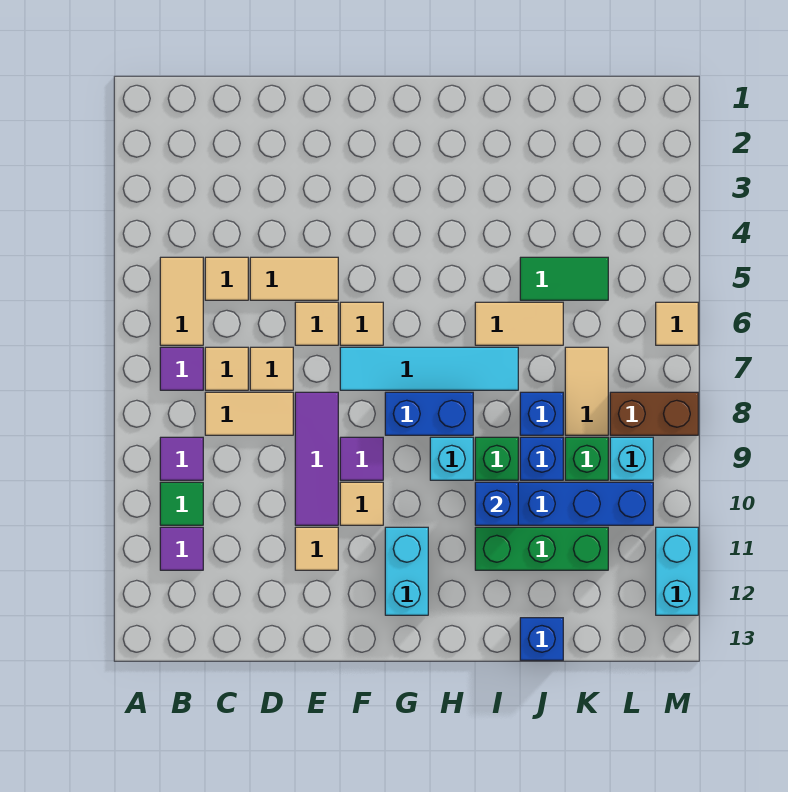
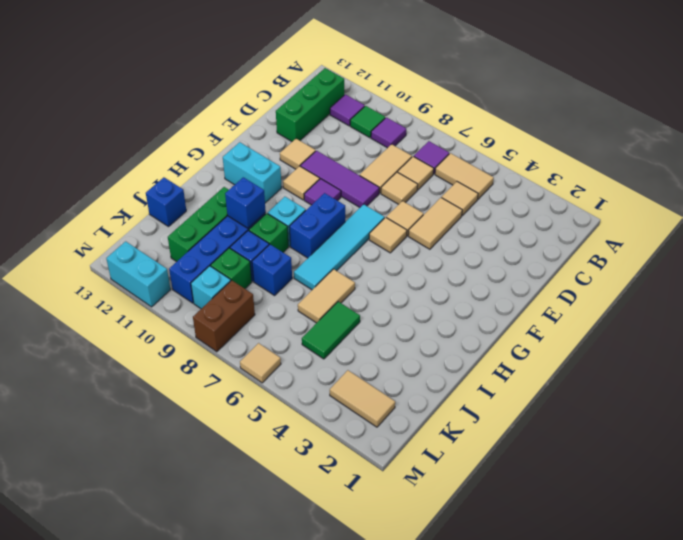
none -> green 1x3 brick [276,68,344,142]
tan 1x2 tile [565,347,608,435] -> tan 1x2 tile moved to [330,370,395,427]

